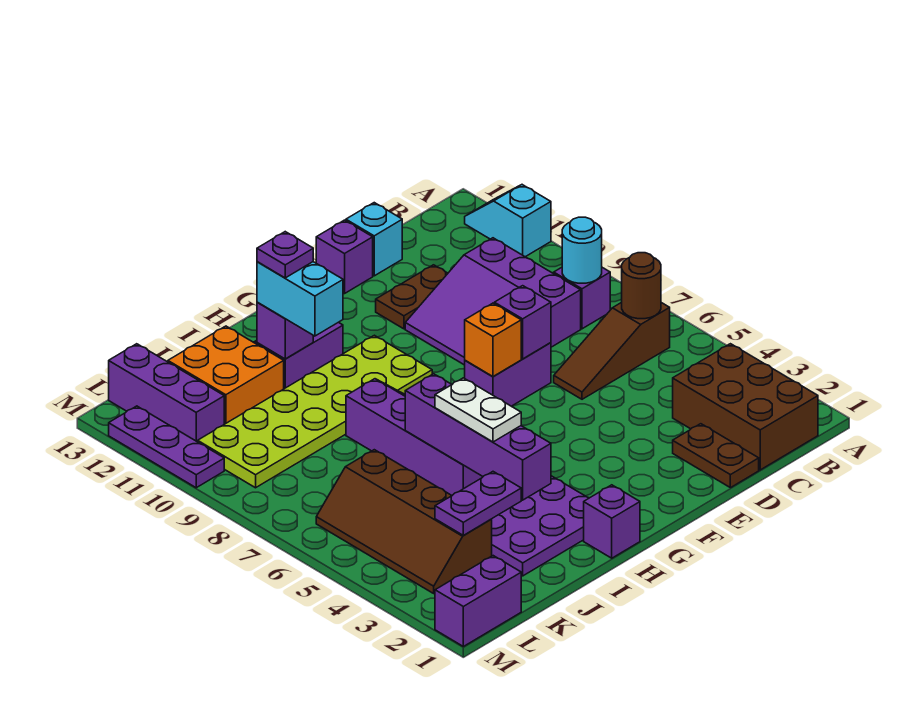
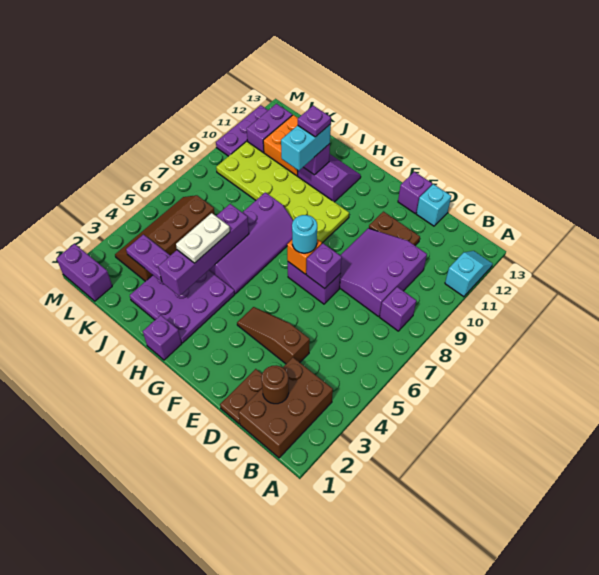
brown 1x3 slope [554,302,670,399] -> brown 1x3 slope moved to [237,307,310,364]
brown 1x1 round brick [622,253,661,319] -> brown 1x1 round brick moved to [262,365,289,404]
cyan 1x1 round brick [562,217,602,283] -> cyan 1x1 round brick moved to [292,215,317,253]
purple 1x3 brick [109,344,224,442] -> purple 1x2 brick [247,104,292,153]

